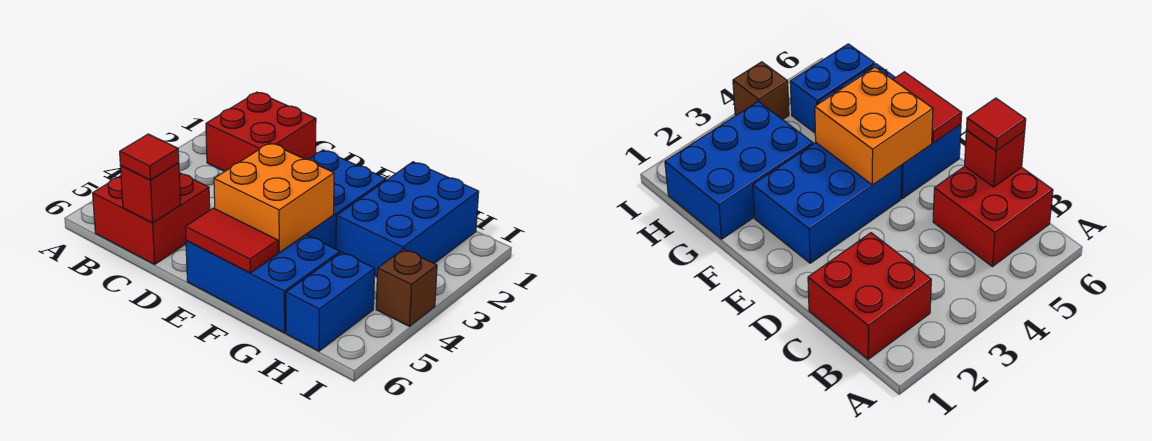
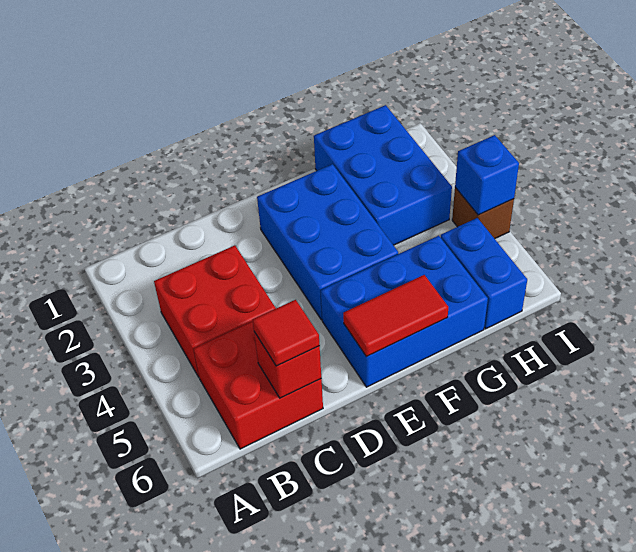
red 2x2 brick [206,92,316,171] -> red 2x2 brick moved to [154,245,276,377]
orange 2x2 brick [214,143,334,253] -> none
none -> blue 1x1 brick [455,135,519,215]

